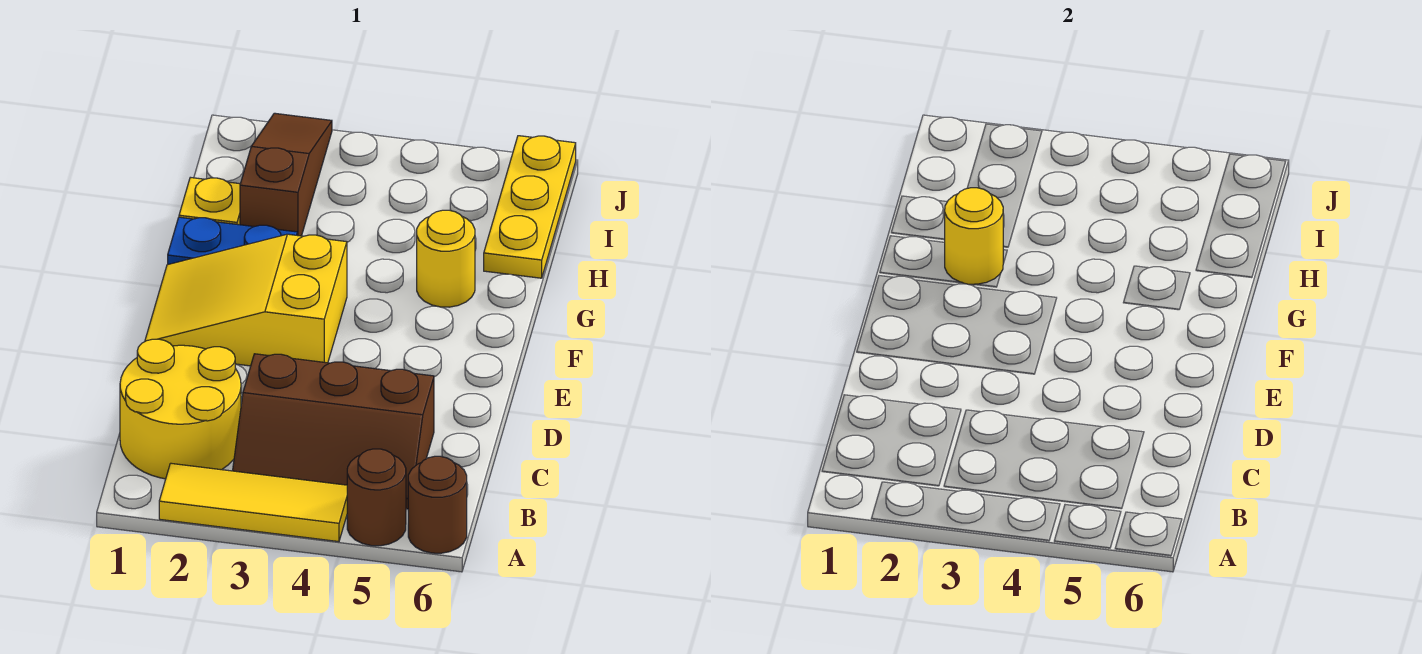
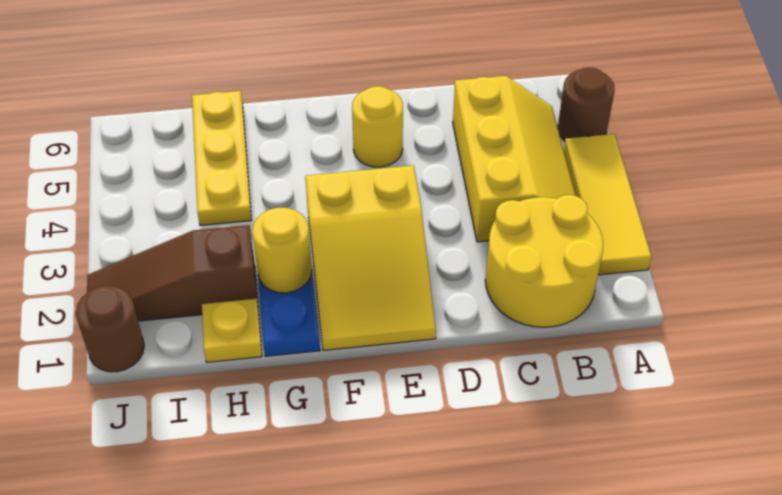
brown 1x1 round brick [408,456,467,553] -> brown 1x1 round brick moved to [76,286,144,372]
brown 2x3 slope [233,354,434,509] -> yellow 2x3 slope [453,76,576,242]
yellow 1x1 round brick [417,210,475,307] -> yellow 1x1 round brick moved to [352,86,403,167]
yellow 1x3 plate [484,136,576,278] -> yellow 1x3 plate turned to [192,91,251,225]

